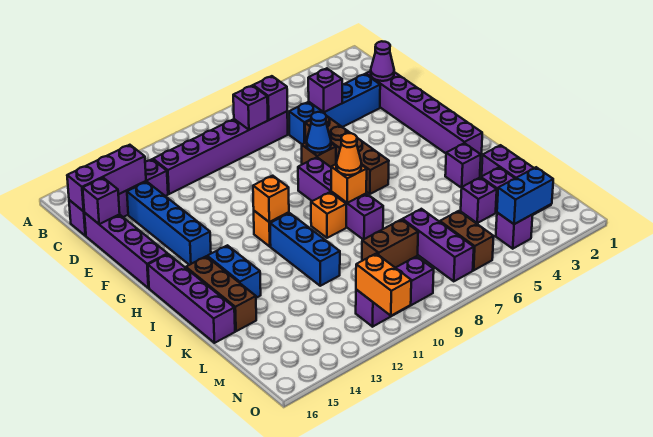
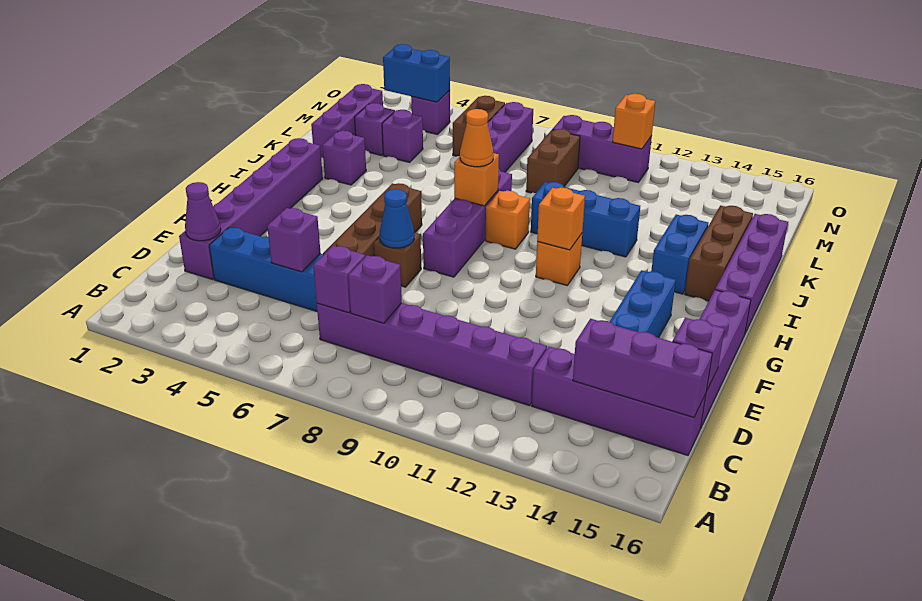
blue 1x3 brick [270,213,340,286] -> blue 1x3 brick turned to [531,182,640,257]
brown 1x2 brick [362,219,418,268] -> brown 1x2 brick turned to [526,129,580,193]
orange 1x2 brick [356,254,411,316] -> orange 1x1 brick [613,94,655,149]

